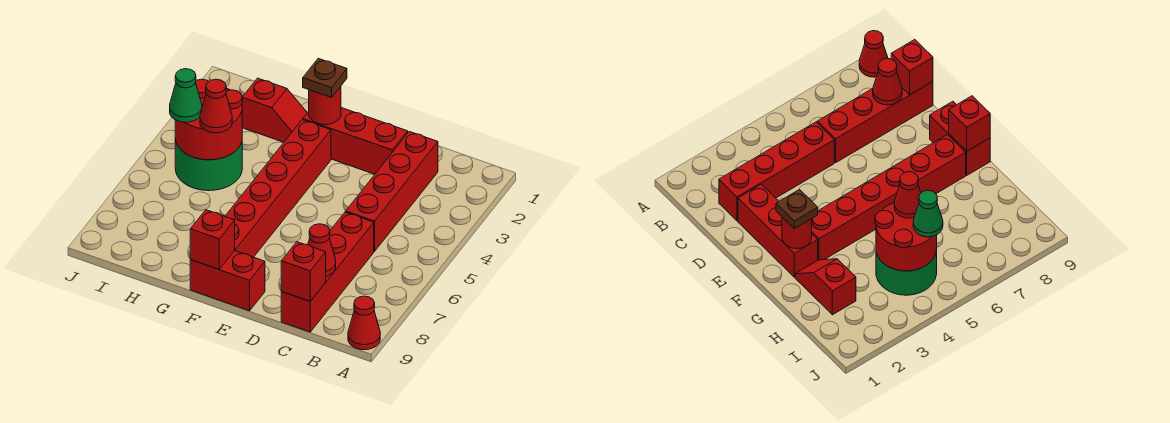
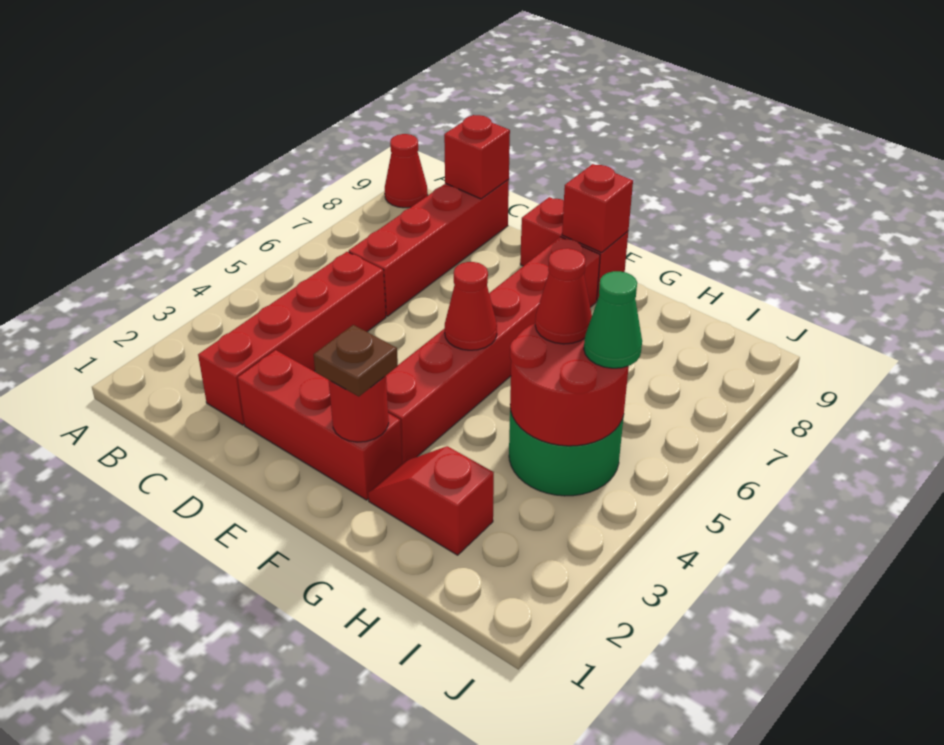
red 1x1 cone [308,224,336,276] -> red 1x1 cone moved to [445,262,497,350]

